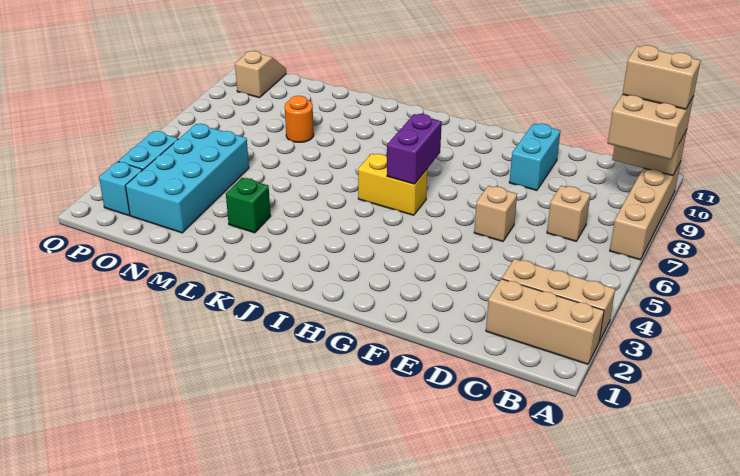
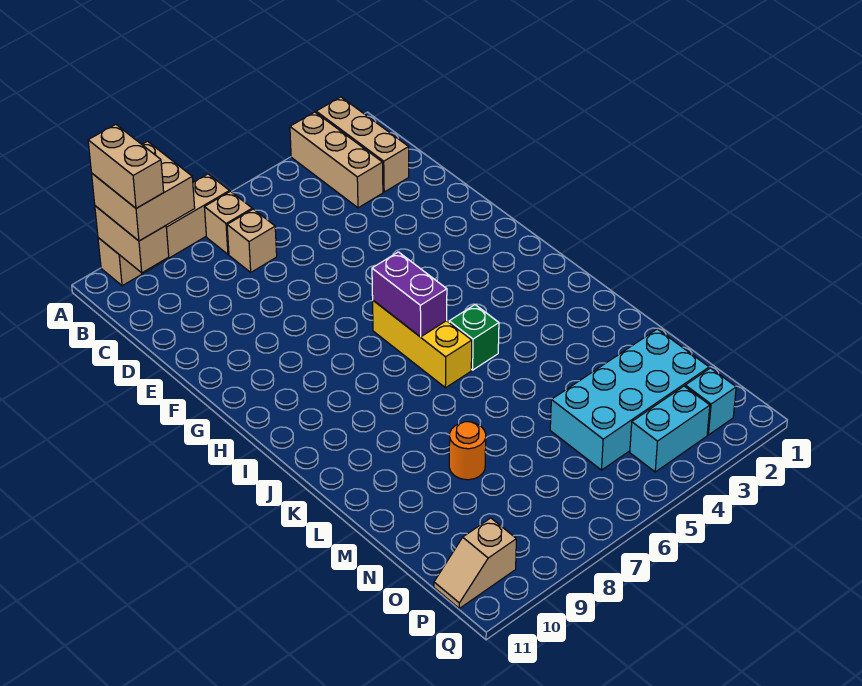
tan 1x1 brick [474,186,517,241] -> tan 1x1 brick moved to [204,191,252,254]
cyan 1x2 brick [509,123,560,190] -> none
yellow 1x2 brick [358,154,427,215] -> yellow 1x3 brick [373,301,472,388]
purple 1x2 brick [387,114,442,184] -> purple 1x2 brick turned to [372,252,447,337]
green 1x1 brick [226,178,271,233] -> green 1x1 brick moved to [449,305,499,370]

